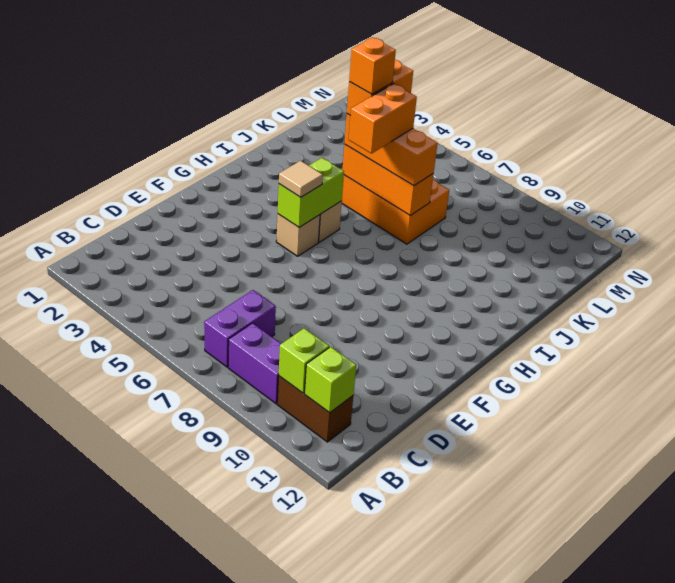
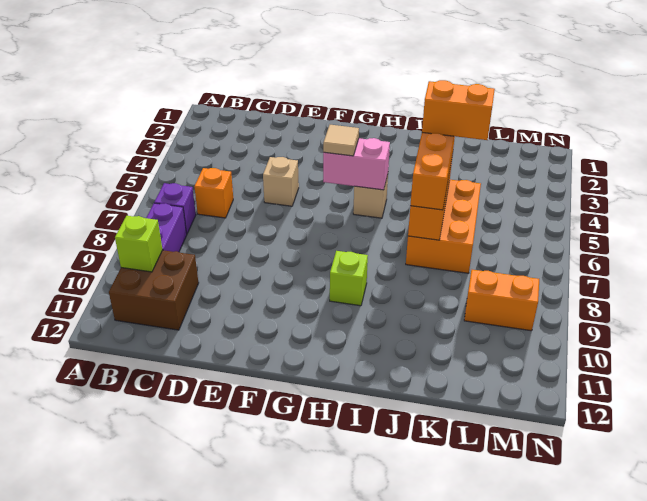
purple 1x2 brick [204,290,276,367] -> purple 1x1 brick [154,183,196,234]
brown 1x2 brick [277,376,353,442] -> brown 2x2 brick [109,250,199,330]
lime 1x1 brick [305,347,356,413] -> lime 1x1 brick moved to [330,251,368,306]
tan 1x1 brick [276,214,320,256] -> tan 1x1 brick moved to [263,157,299,206]
lime 1x2 brick [278,158,344,227] -> pink 1x2 brick [323,138,390,190]
orange 1x2 brick [349,84,417,153] -> orange 1x2 brick moved to [464,270,539,331]
orange 1x1 brick [349,37,396,94] -> orange 1x1 brick moved to [194,168,233,218]

